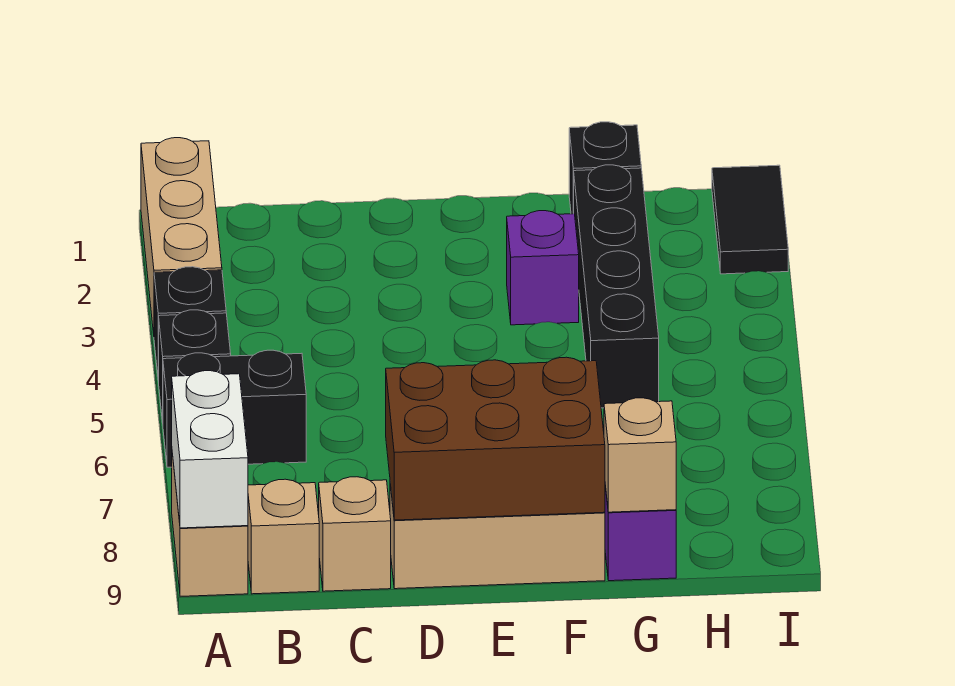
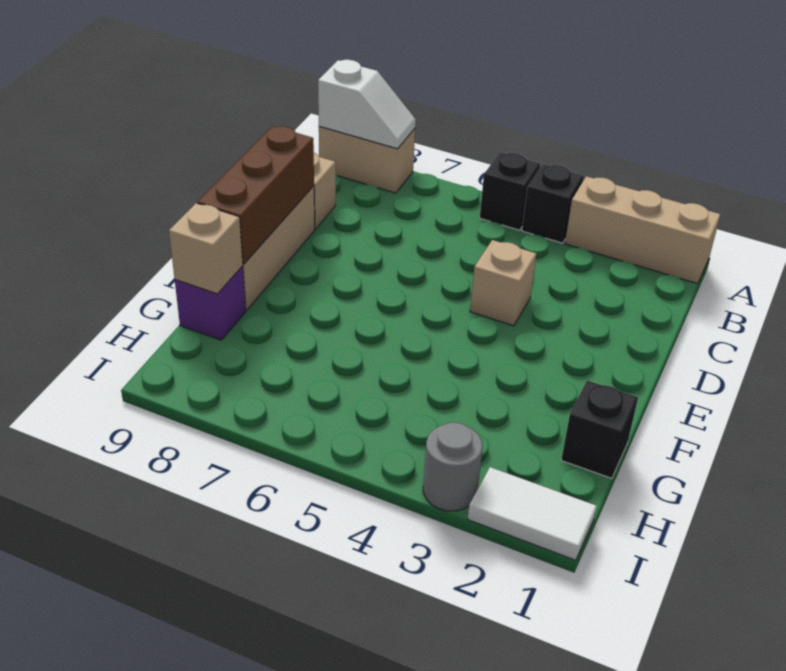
black 1x2 brick [163,350,306,467] -> none
white 1x2 brick [172,371,248,528] -> white 1x2 slope [318,60,416,149]
tan 1x1 brick [248,479,319,594] -> tan 1x1 brick moved to [470,240,536,326]
brown 2x3 brick [386,357,605,520] -> brown 1x3 brick [197,126,314,264]
purple 1x1 brick [507,211,579,325] -> none
black 1x4 brick [574,165,659,408] -> none
black 1x2 tile [712,165,788,274] -> white 1x2 tile [468,467,597,560]
none -> grey 1x1 round brick [423,423,483,511]

